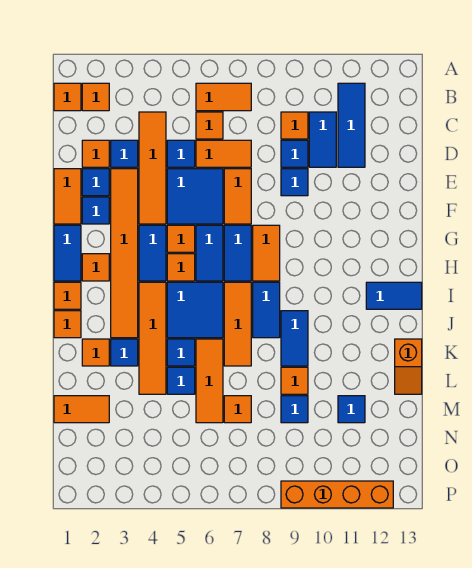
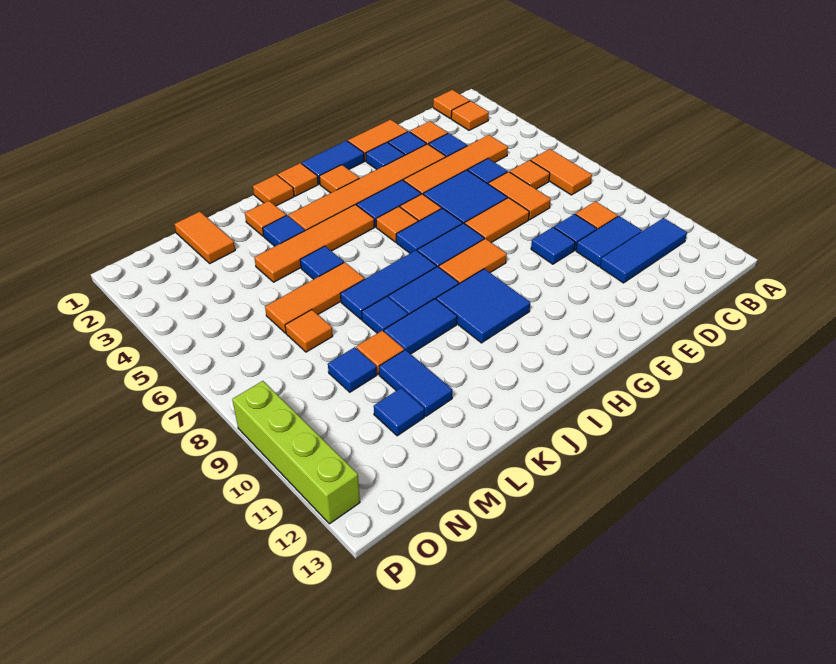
blue 2x2 tile [167,282,223,338] -> blue 2x2 tile moved to [436,269,530,343]
orange 1x3 tile [224,282,251,366] -> blue 1x3 tile [340,250,437,320]
blue 1x2 tile [366,282,422,309] -> blue 1x2 tile moved to [379,350,452,416]
orange 1x2 slope [395,339,422,394] -> none
blue 1x1 tile [167,367,195,394] -> blue 1x1 tile moved to [362,296,408,333]
orange 1x4 brick [281,481,393,508] -> lime 1x4 brick [232,381,360,524]

